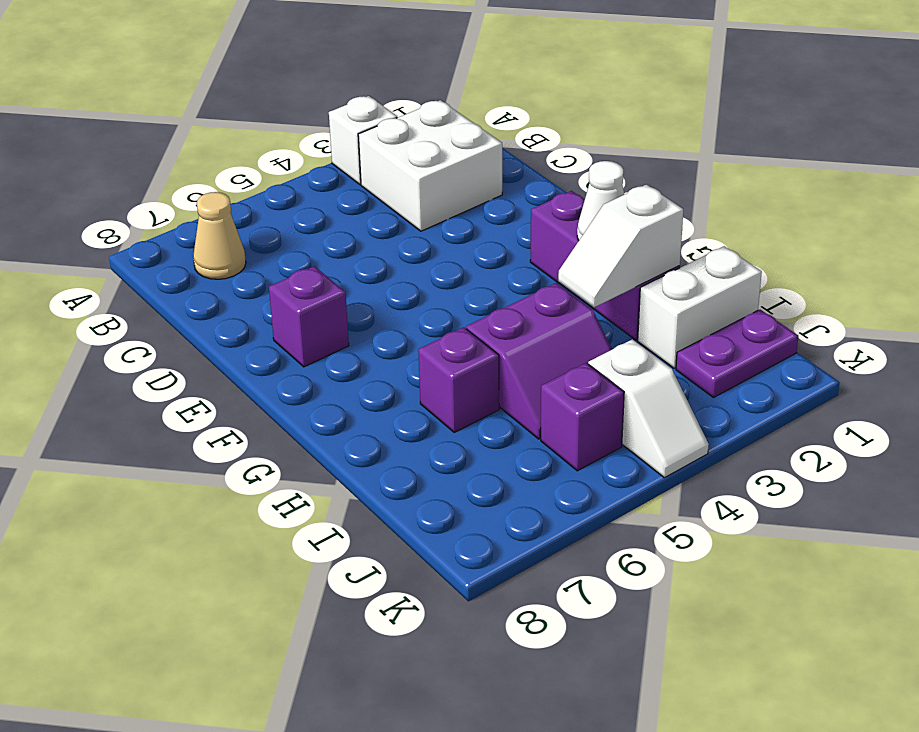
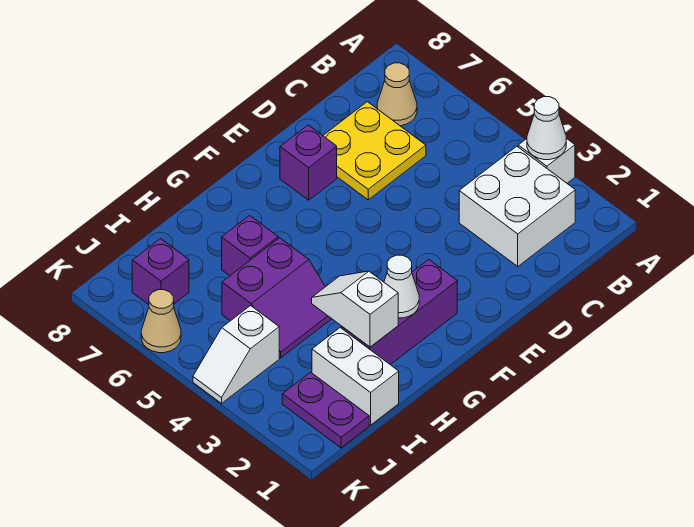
none -> white 1x1 cone [527,97,566,160]
none -> yellow 2x2 plate [323,102,426,200]
purple 2x2 slope [466,283,612,439] -> purple 2x2 slope turned to [222,238,332,358]
purple 1x1 brick [541,363,624,471] -> purple 1x1 brick moved to [132,239,189,305]
none -> tan 1x1 cone [141,290,181,353]

